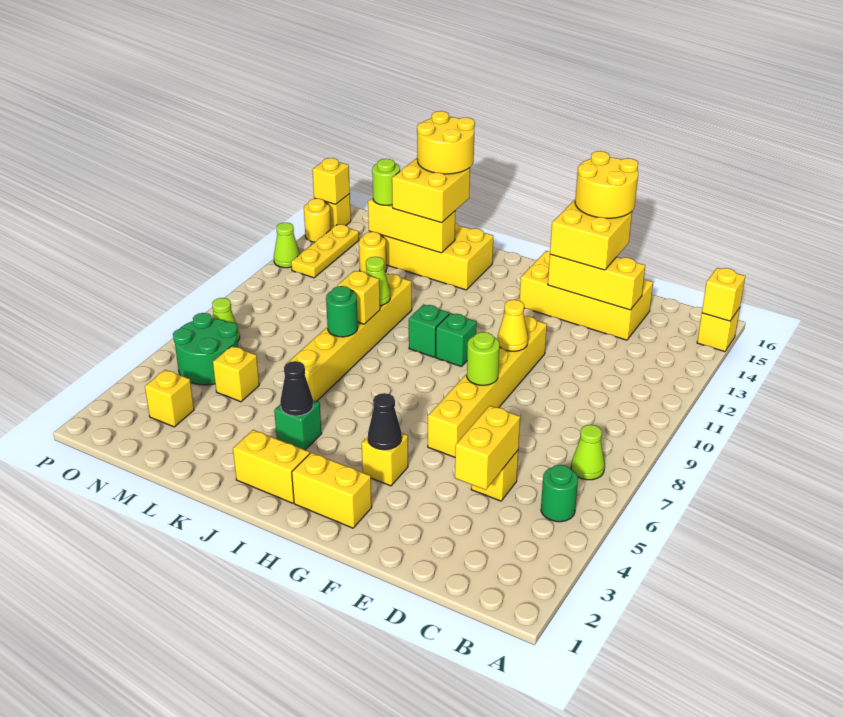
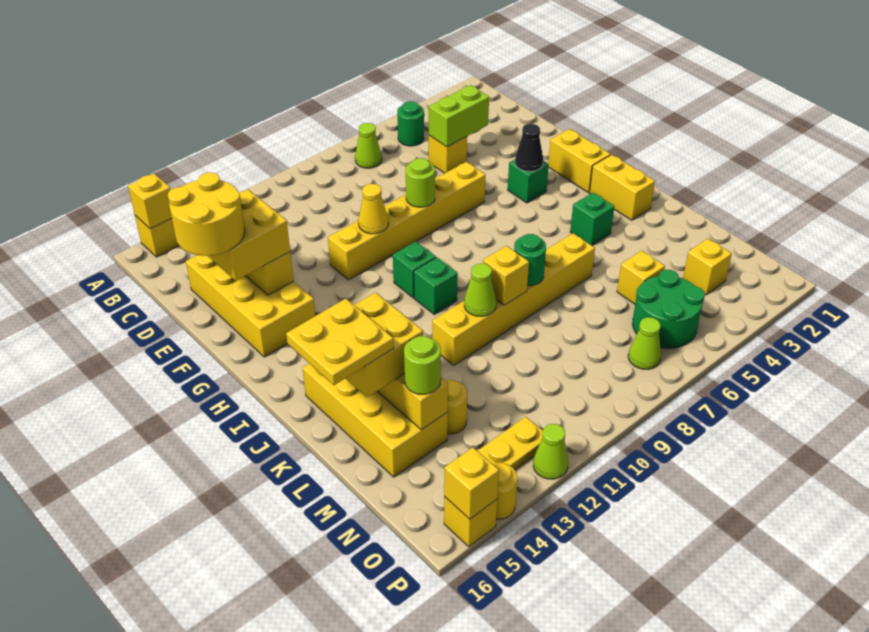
yellow 1x2 brick [455,406,520,490] -> lime 1x2 brick [429,85,489,147]
yellow 1x1 brick [362,433,408,486] -> green 1x1 brick [508,160,549,203]
black 1x1 cone [280,361,313,416] -> none
yellow 2x2 round brick [417,111,475,174] -> yellow 2x2 plate [286,299,394,385]

